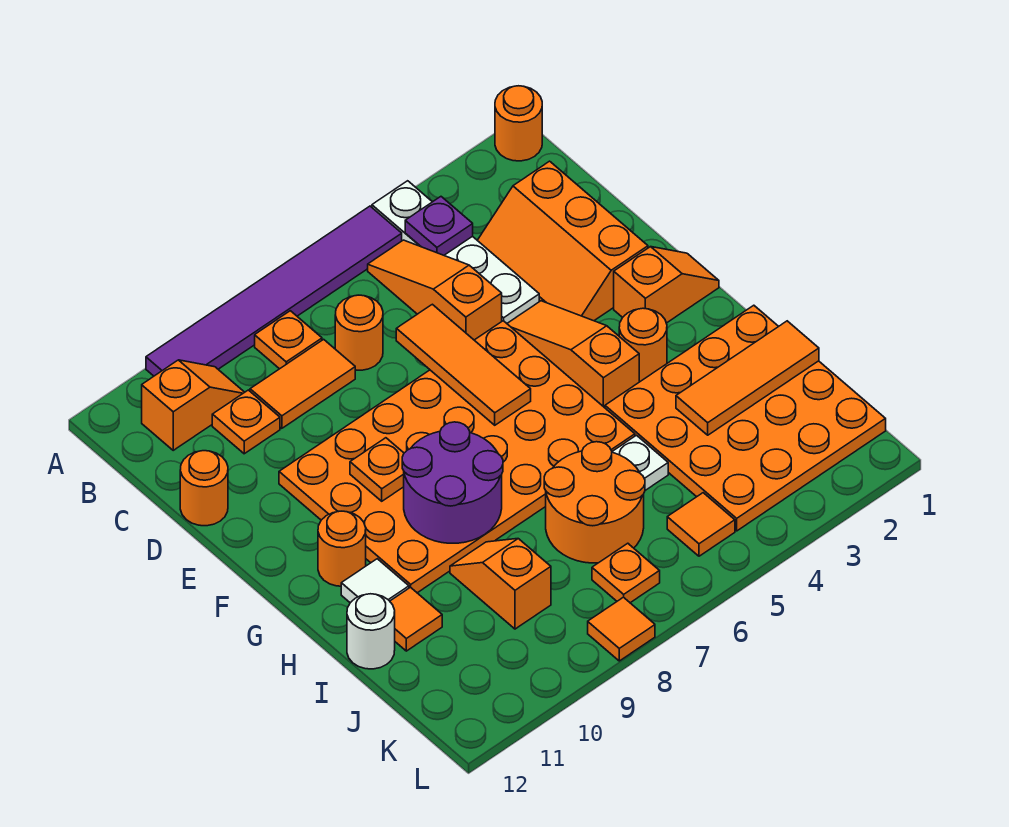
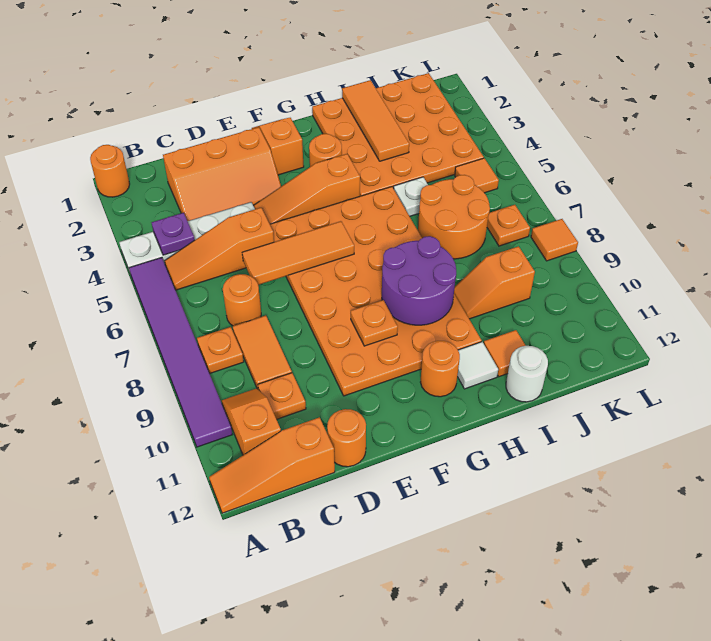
none -> orange 1x3 slope [209,417,335,513]

